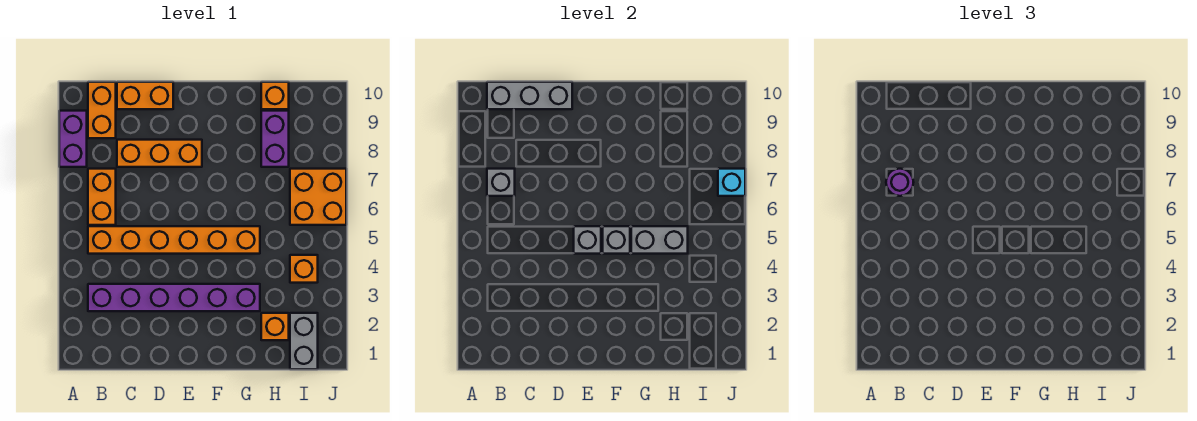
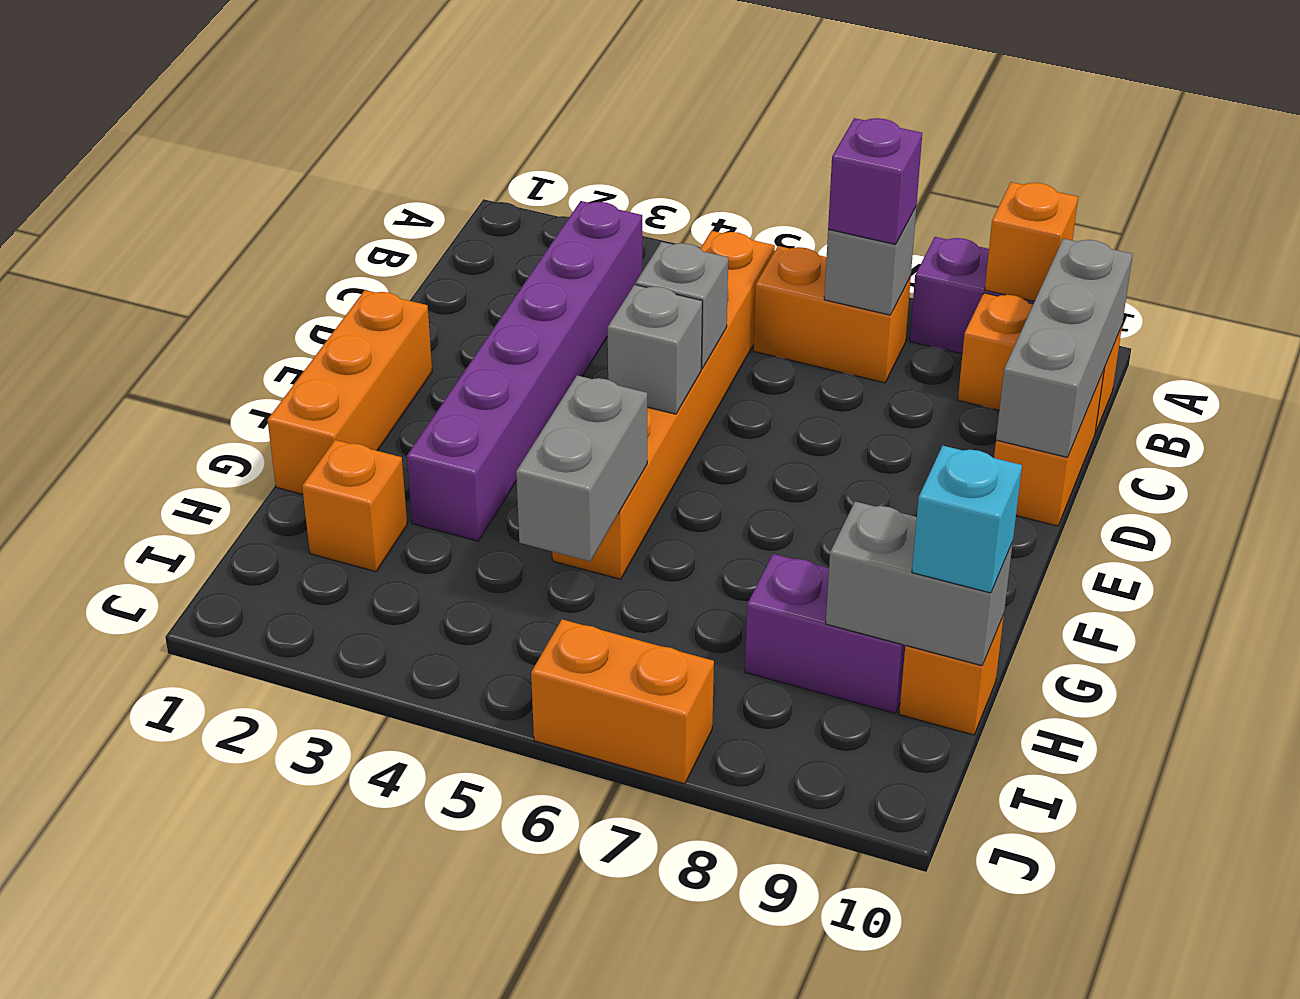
purple 1x1 round brick [886,169,914,196] -> purple 1x1 brick [828,118,922,245]
orange 1x3 brick [117,140,202,167] -> orange 1x3 brick moved to [268,290,432,494]
grey 1x1 brick [603,226,630,254] -> grey 1x1 brick moved to [636,242,728,369]
grey 1x2 brick [290,313,318,369] -> grey 1x2 brick moved to [826,502,1013,666]
orange 1x1 brick [290,255,318,283] -> orange 1x1 brick moved to [985,182,1078,301]
orange 2x2 brick [290,169,346,225] -> orange 1x2 brick [531,619,714,784]
cyan 1x1 brick [718,169,745,196] -> cyan 1x1 brick moved to [912,446,1022,593]

